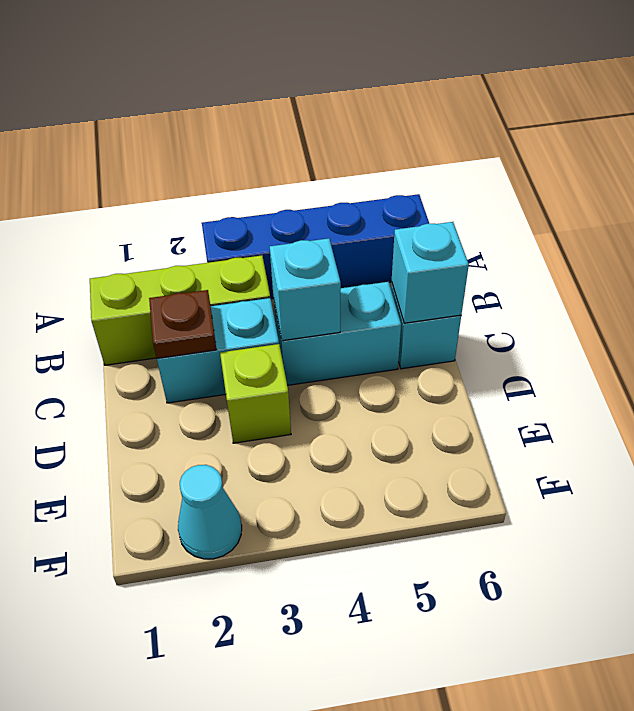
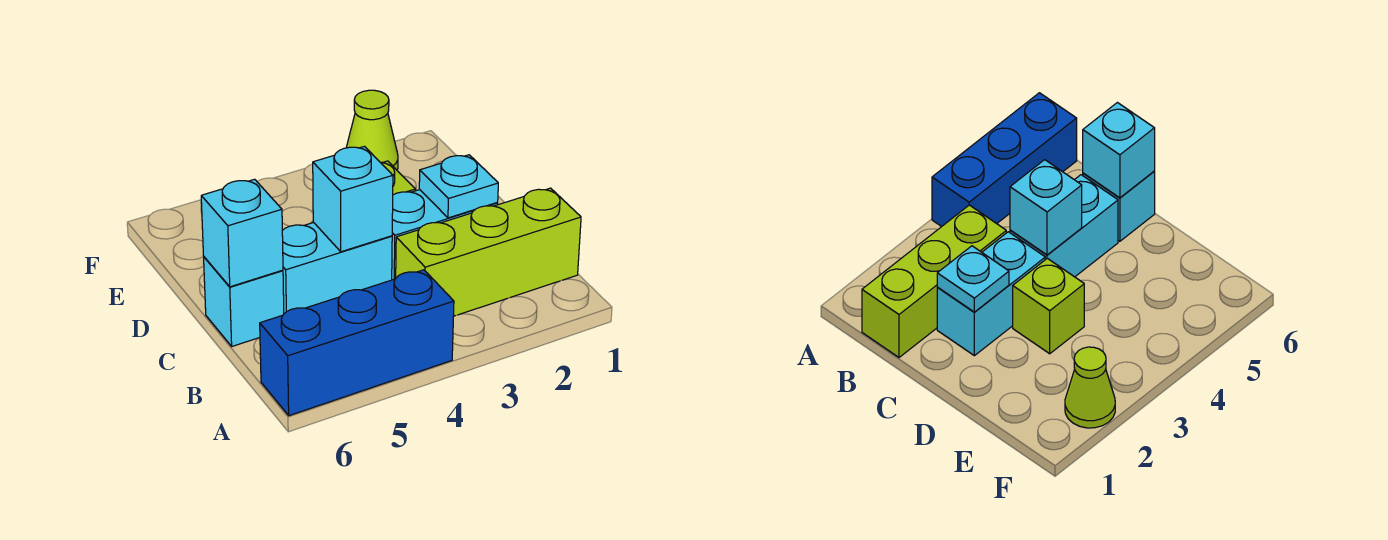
blue 1x4 brick [202,194,429,299] -> blue 1x3 brick [260,270,454,416]
brown 1x1 plate [149,290,217,358] -> cyan 1x1 plate [419,155,498,218]
cyan 1x1 cone [178,465,242,559] -> lime 1x1 cone [346,90,398,170]

